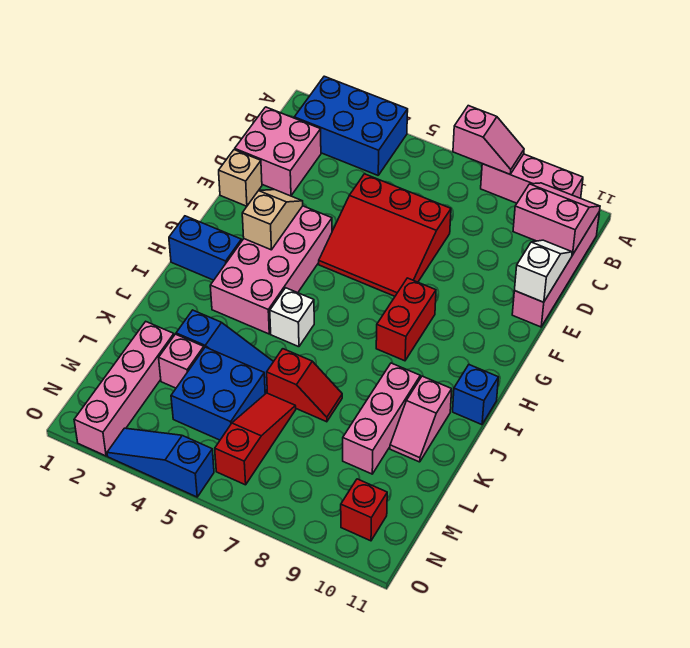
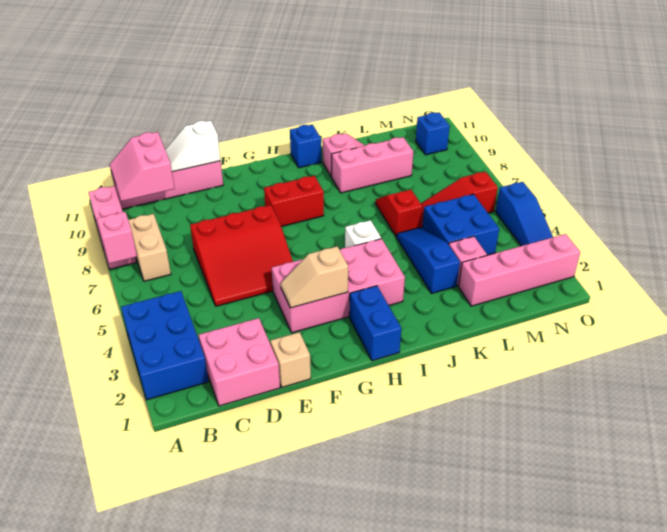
none -> tan 1x2 brick [128,214,171,281]
red 3x3 slope [319,174,451,296] -> red 3x3 slope turned to [190,205,293,306]
red 1x1 brick [341,479,387,541] -> blue 1x1 brick [416,112,450,155]

